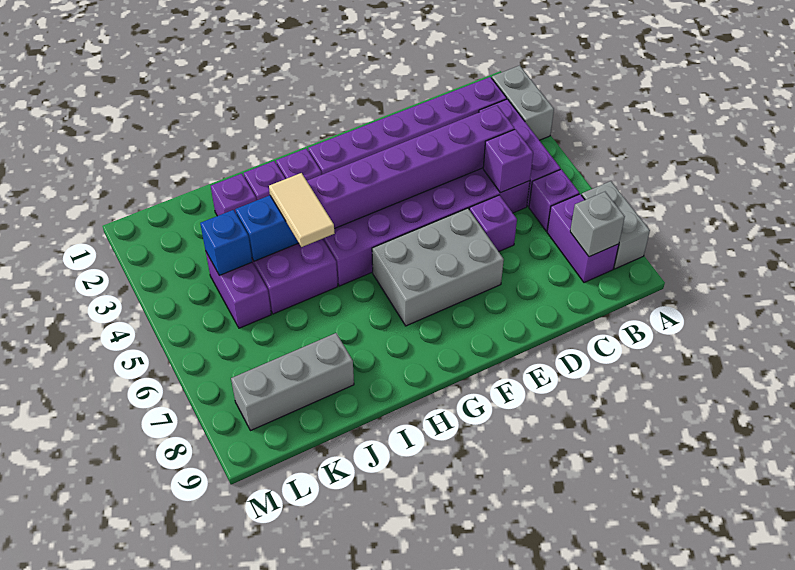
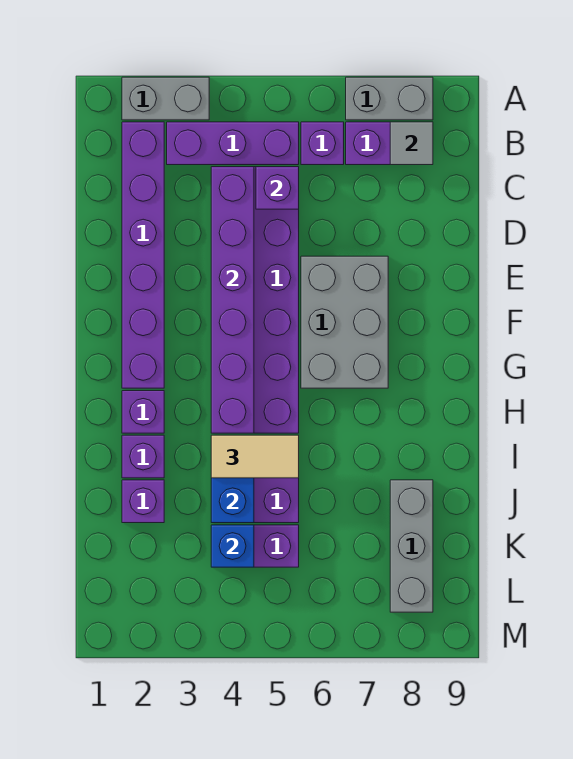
grey 1x1 brick [570,192,625,257] -> grey 1x1 tile [390,122,433,165]
purple 1x1 brick [469,195,517,252] -> none

